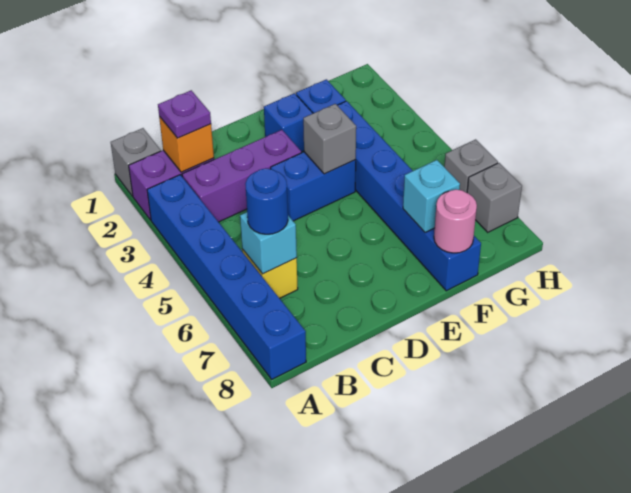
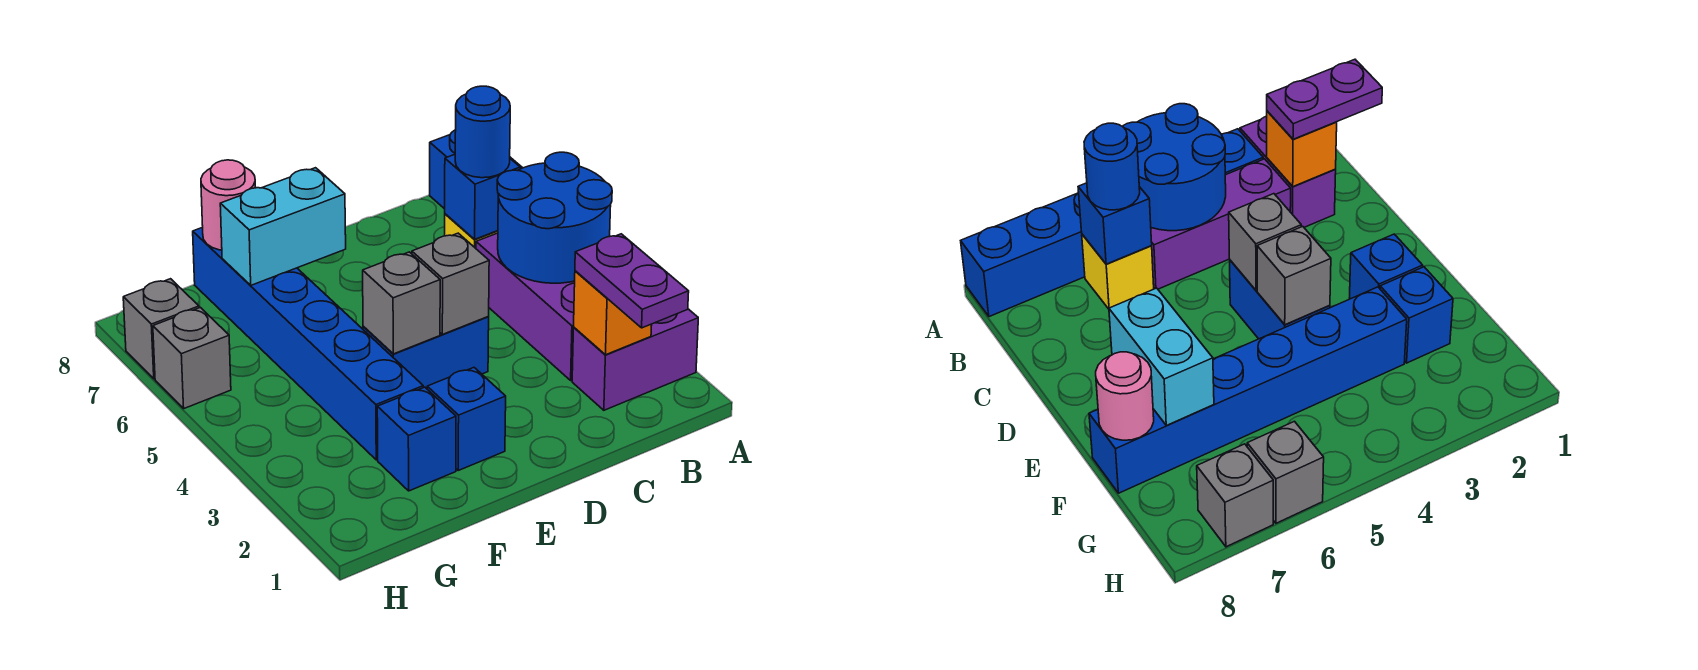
grey 1x1 brick [111,128,161,196] -> grey 1x1 brick moved to [412,233,489,334]
none -> blue 2x2 round brick [497,152,612,283]
purple 1x1 plate [158,90,211,138] -> purple 1x2 plate [575,234,689,328]
purple 1x3 brick [182,130,301,222] -> purple 1x3 brick turned to [476,233,575,380]
cyan 1x1 brick [240,212,297,274] -> blue 1x1 brick [445,154,520,239]
cyan 1x1 brick [403,160,460,232] -> cyan 1x2 brick [220,168,346,285]

